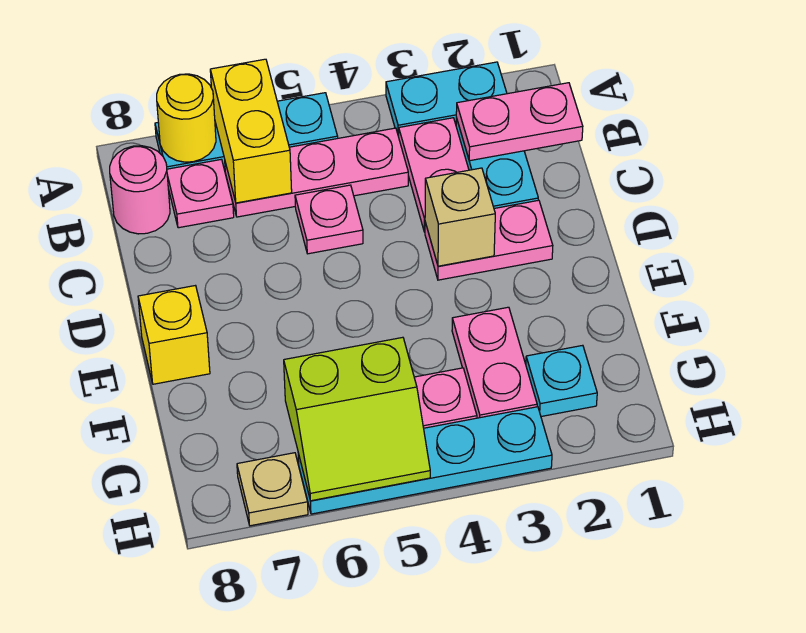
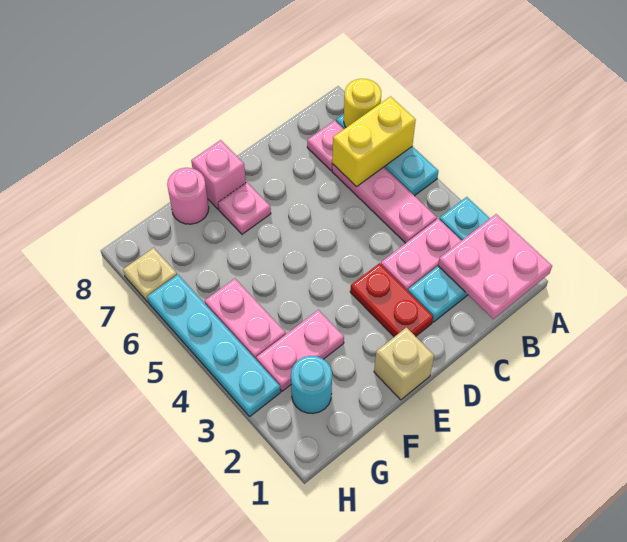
pink 1x2 plate [456,83,583,161] -> pink 2x2 plate [438,214,552,319]
pink 1x1 round brick [110,146,170,234] -> pink 1x1 round brick moved to [167,168,209,224]
pink 1x1 plate [295,185,363,254] -> pink 1x1 plate moved to [218,182,271,234]
pink 1x2 plate [425,200,553,280] -> red 1x2 plate [350,263,433,337]
tan 1x1 brick [425,168,495,266] -> tan 1x1 brick moved to [374,328,434,400]
yellow 1x1 brick [138,286,210,384] -> pink 1x1 brick [191,140,246,209]
cyan 1x1 plate [526,345,597,417] -> cyan 1x1 round brick [291,356,332,413]
lime 2x2 slope [284,337,430,501] -> none

